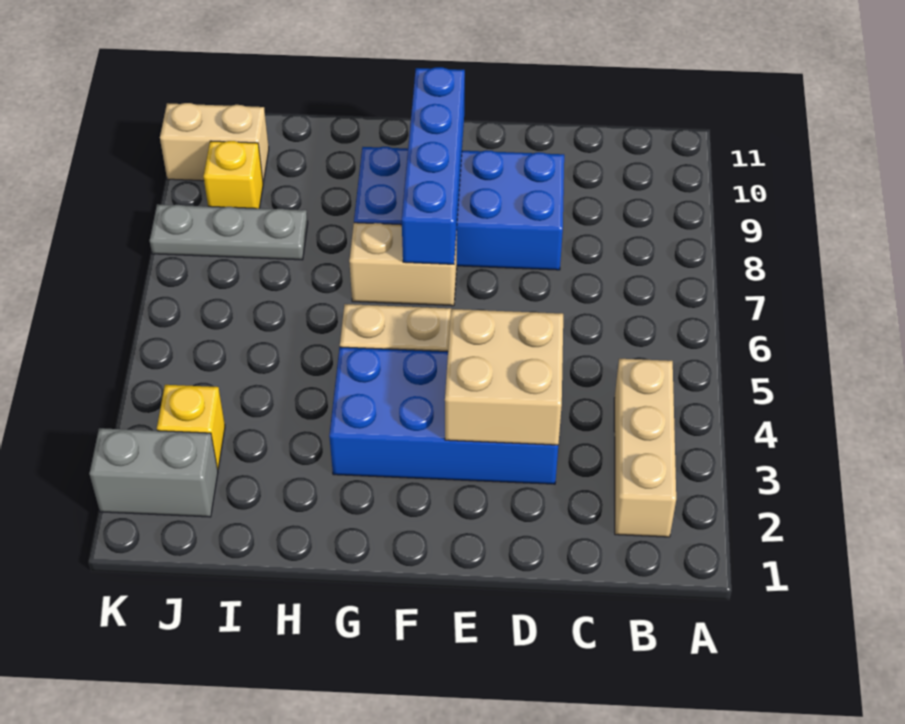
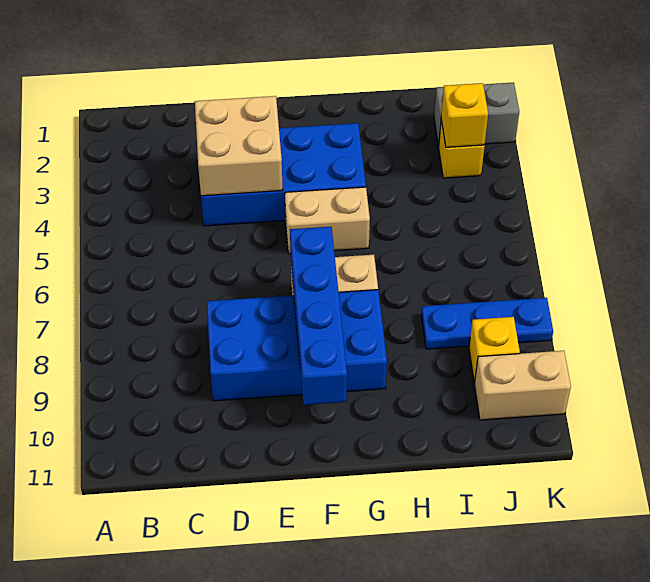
tan 1x3 brick [614,359,676,537] -> none
grey 1x3 plate [150,204,308,260] -> blue 1x3 plate [421,298,553,349]
none -> yellow 1x1 brick [441,83,488,147]

